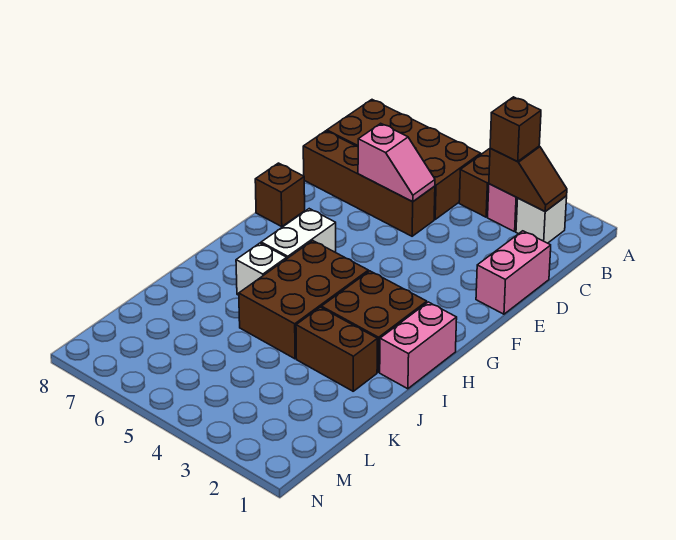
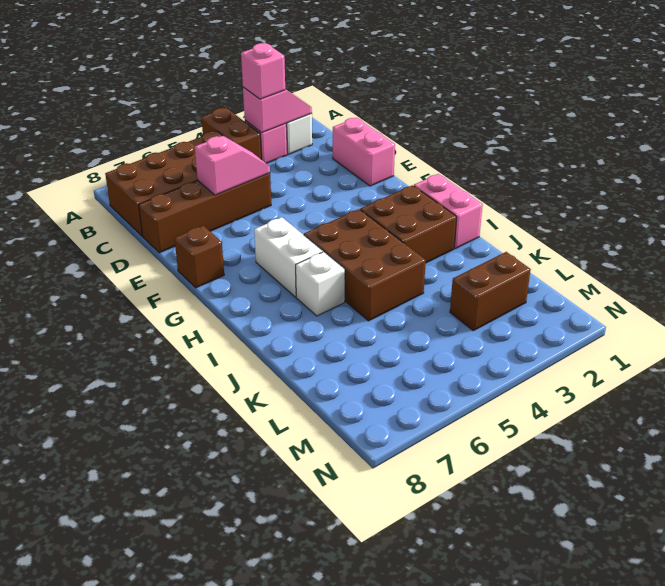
brown 1x2 slope [489,146,567,211] -> pink 1x2 slope [243,87,312,133]
brown 1x1 brick [490,97,541,162] -> pink 1x1 brick [241,43,285,99]
brown 1x2 brick [296,307,377,391] -> brown 1x2 brick moved to [450,252,531,331]

